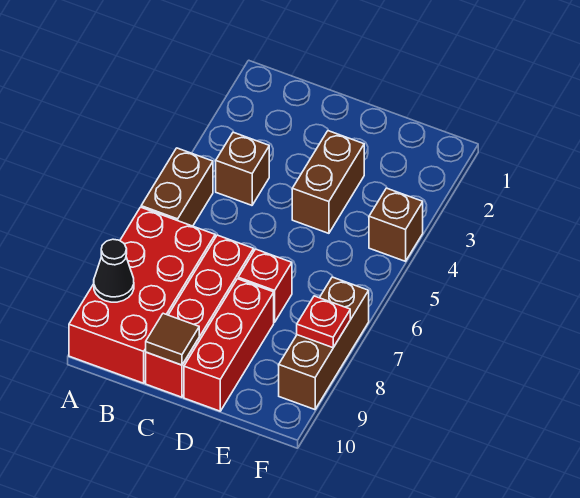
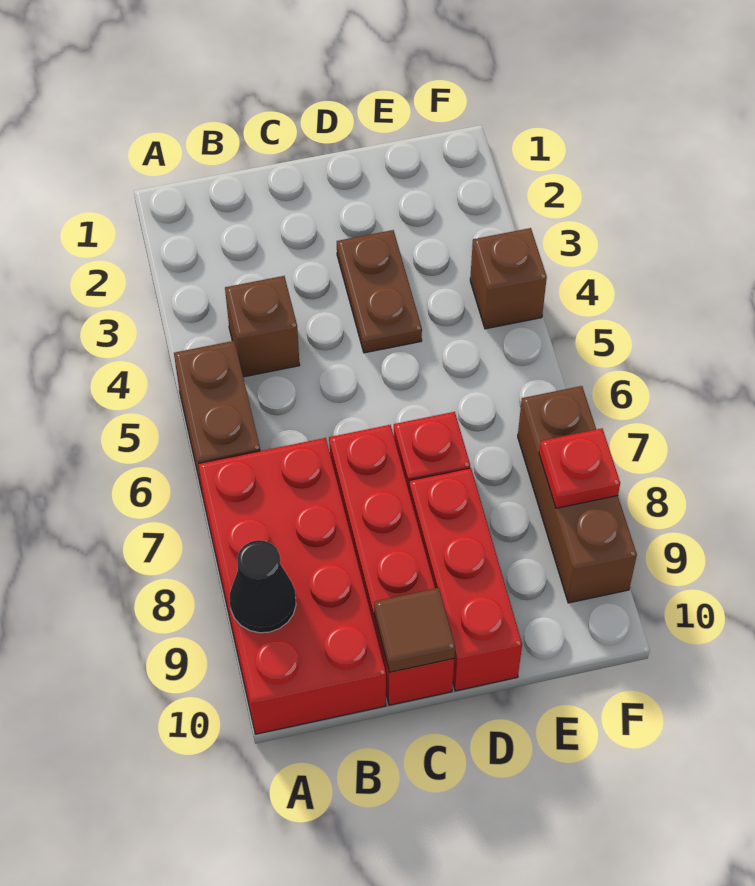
brown 1x2 brick [292,131,364,233] -> brown 1x2 plate [337,230,422,353]

